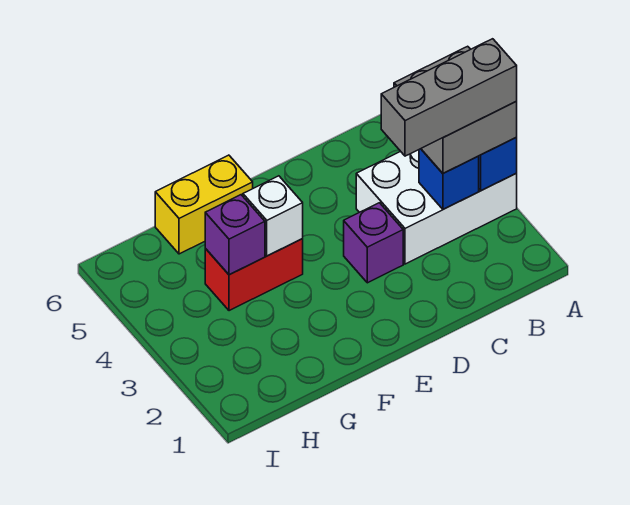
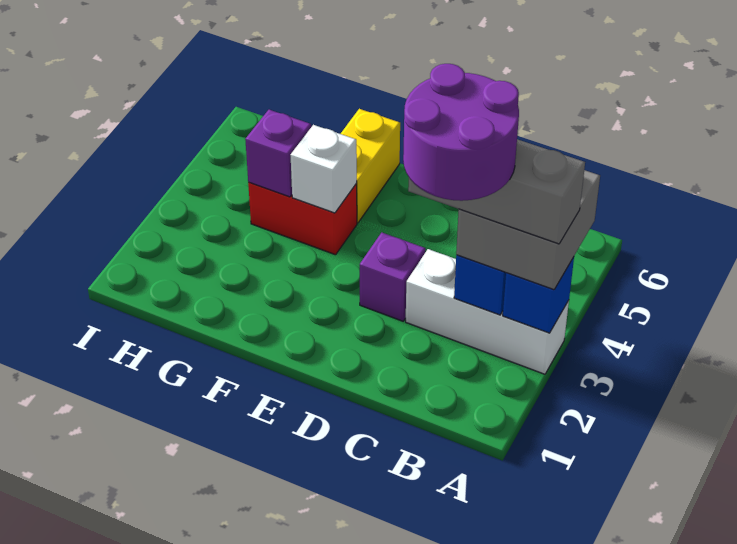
white 2x3 brick [356,150,517,264] -> white 1x3 brick [406,249,569,374]
none -> purple 2x2 round brick [403,64,519,201]
yellow 1x2 brick [155,155,253,254] -> yellow 1x2 brick turned to [341,109,400,223]

